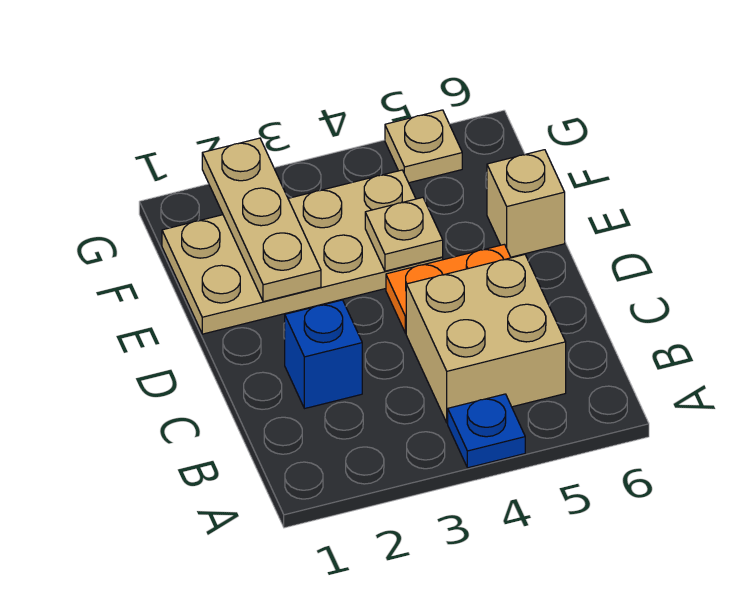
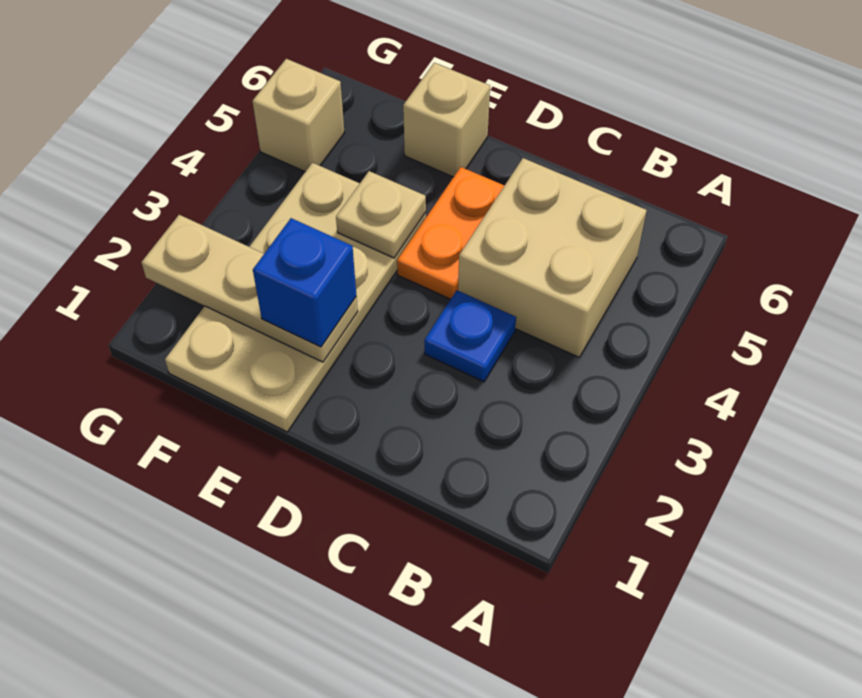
blue 1x1 plate [448,394,525,468] -> blue 1x1 plate moved to [424,290,516,382]
blue 1x1 brick [285,300,362,409] -> blue 1x1 brick moved to [253,218,356,347]
tan 1x1 plate [385,110,462,183] -> tan 1x1 brick [253,59,344,172]

